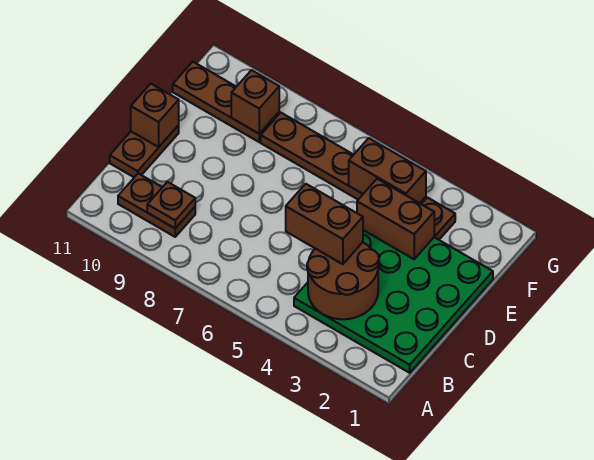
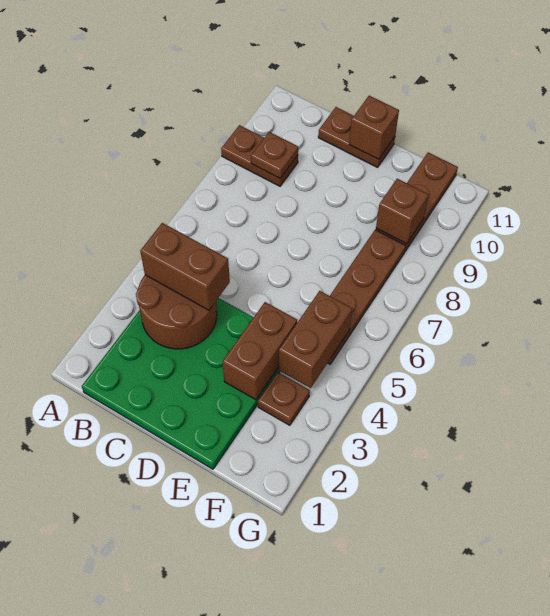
brown 1x2 plate [118,173,195,237] -> brown 1x2 plate turned to [221,125,298,186]
brown 1x2 brick [286,184,363,264] -> brown 1x2 brick turned to [140,223,230,310]

